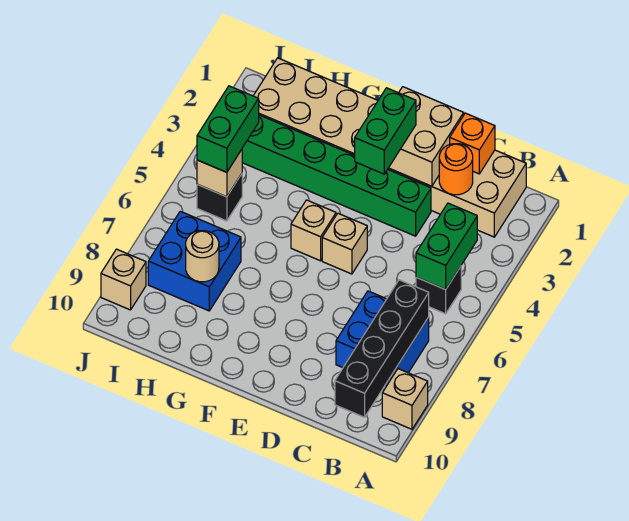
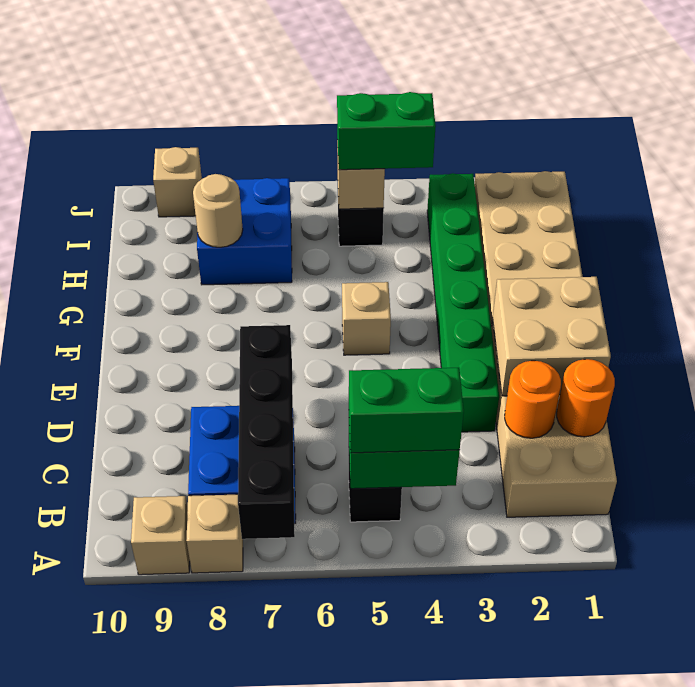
black 1x4 brick [335,280,429,417] -> black 1x4 brick turned to [238,325,295,539]
orange 1x1 brick [450,113,495,174] -> orange 1x1 round brick [557,359,615,437]
green 1x2 brick [355,88,416,174] -> green 1x2 brick moved to [349,368,464,453]
tan 1x1 brick [322,213,367,274] -> tan 1x1 brick moved to [186,494,243,573]

